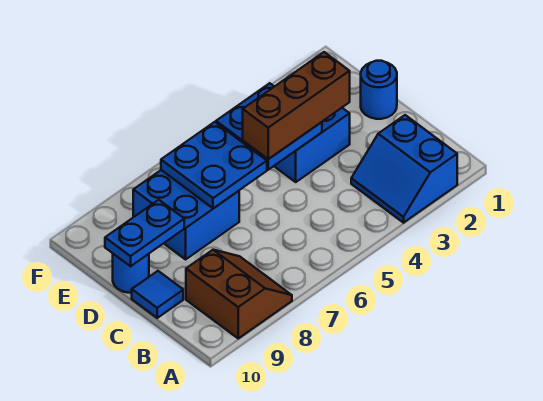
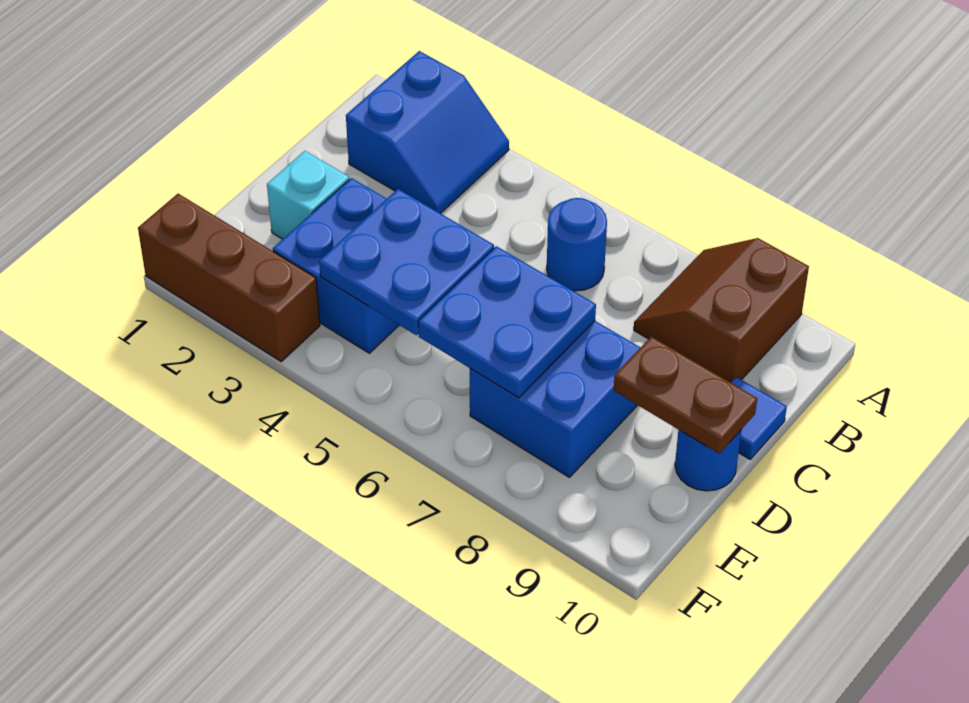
blue 1x1 round brick [361,61,397,119] -> blue 1x1 round brick moved to [547,198,607,291]
none -> cyan 1x1 brick [267,151,349,239]
brown 1x3 brick [243,52,350,159] -> brown 1x3 brick moved to [138,194,320,362]
blue 1x2 plate [105,200,184,266] -> brown 1x2 plate [614,337,757,454]

